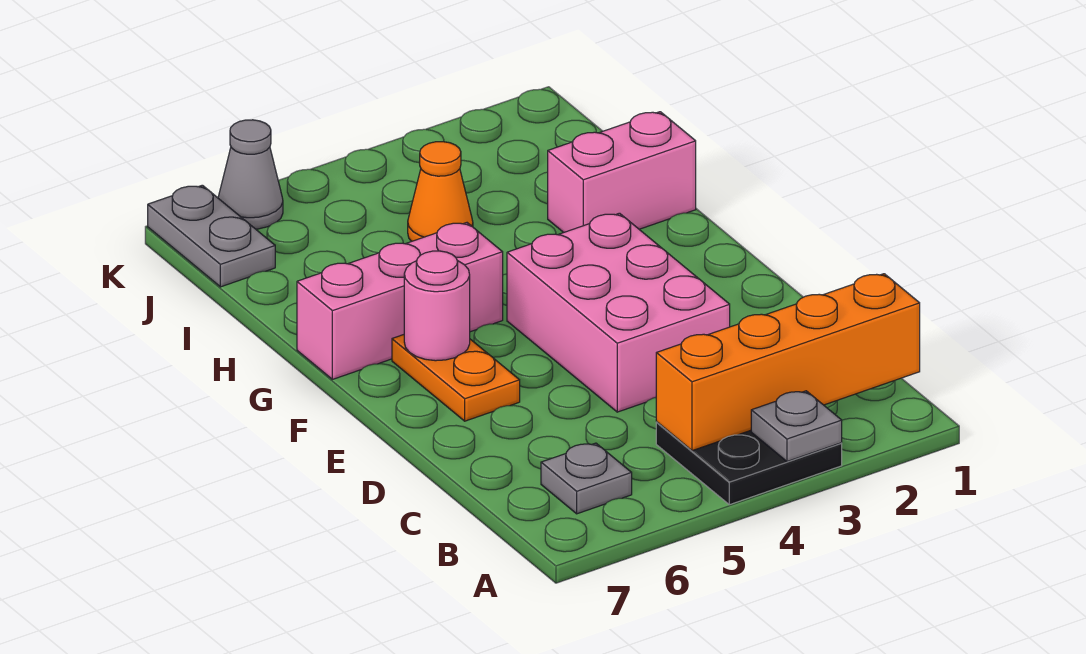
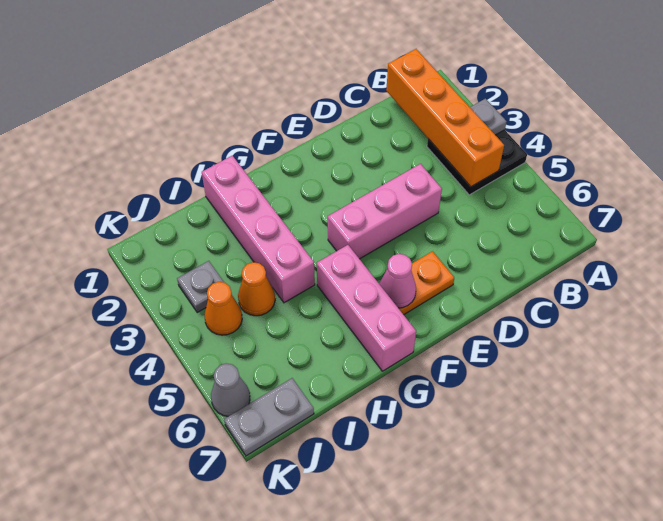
grey 1x1 plate [541,443,632,514] -> grey 1x1 plate moved to [177,261,224,313]
pink 2x3 brick [507,213,730,412] -> pink 1x3 brick [328,164,442,259]
pink 1x1 round brick [404,251,470,361] -> pink 1x1 cone [380,254,416,308]
pink 1x2 brick [548,112,696,233] -> pink 1x4 brick [202,156,315,303]
none -> orange 1x1 cone [204,282,242,335]

